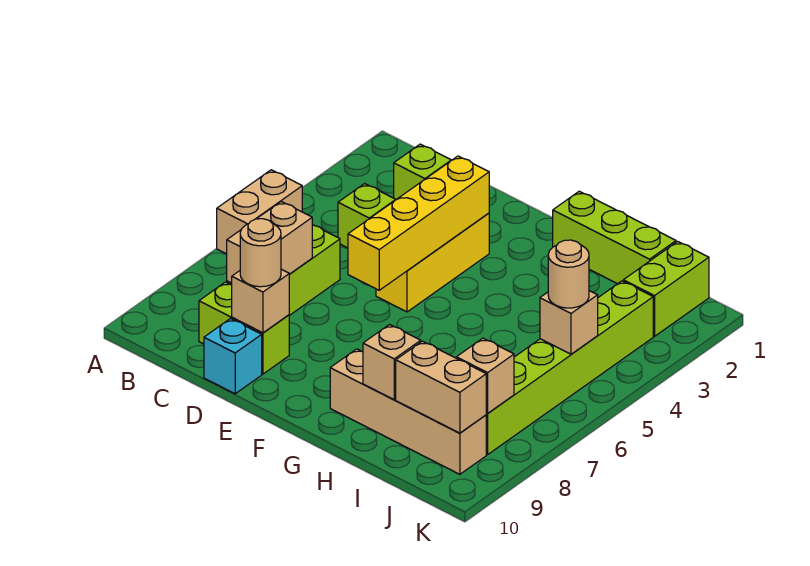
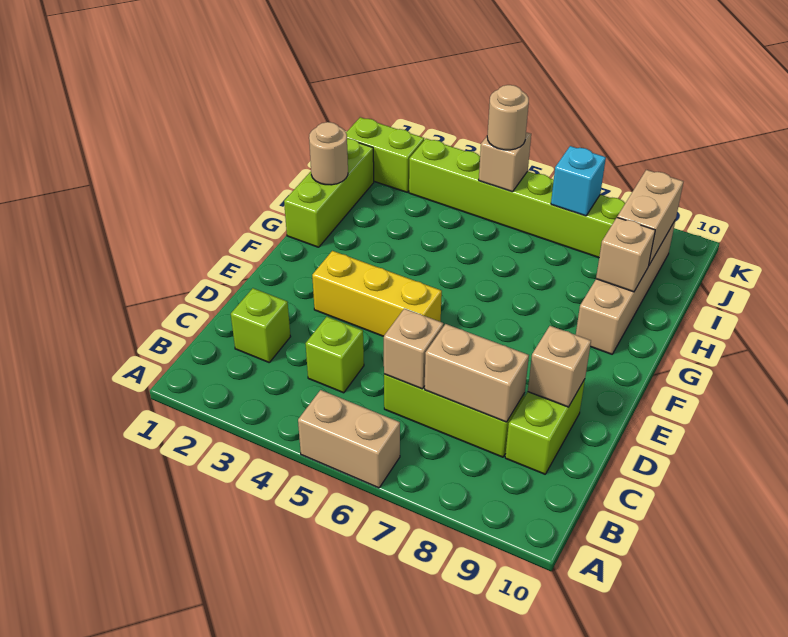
tan 1x1 round brick [240,219,281,287] -> tan 1x1 round brick moved to [309,122,348,185]
cyan 1x1 brick [204,319,262,394] -> cyan 1x1 brick moved to [551,146,606,216]
yellow 1x4 brick [348,156,489,290] -> none
tan 1x1 brick [456,338,514,413] -> tan 1x1 brick moved to [384,309,443,389]

